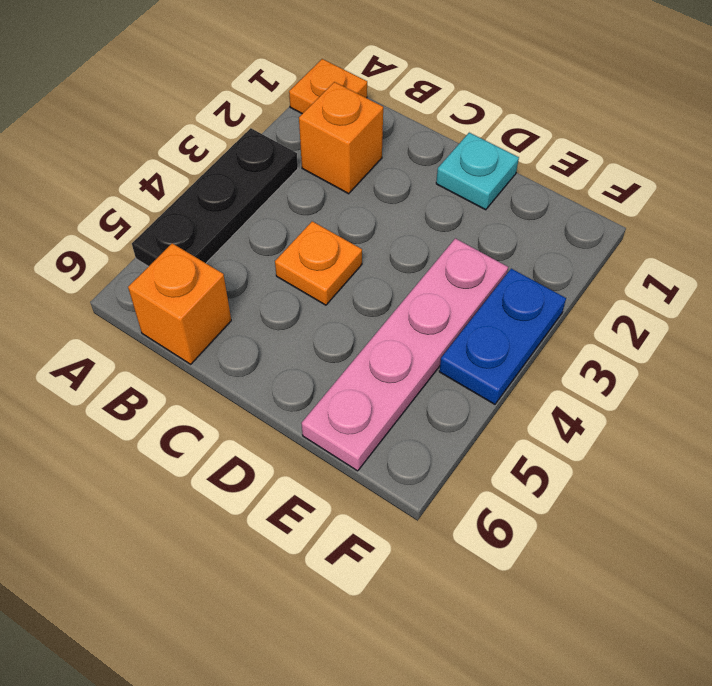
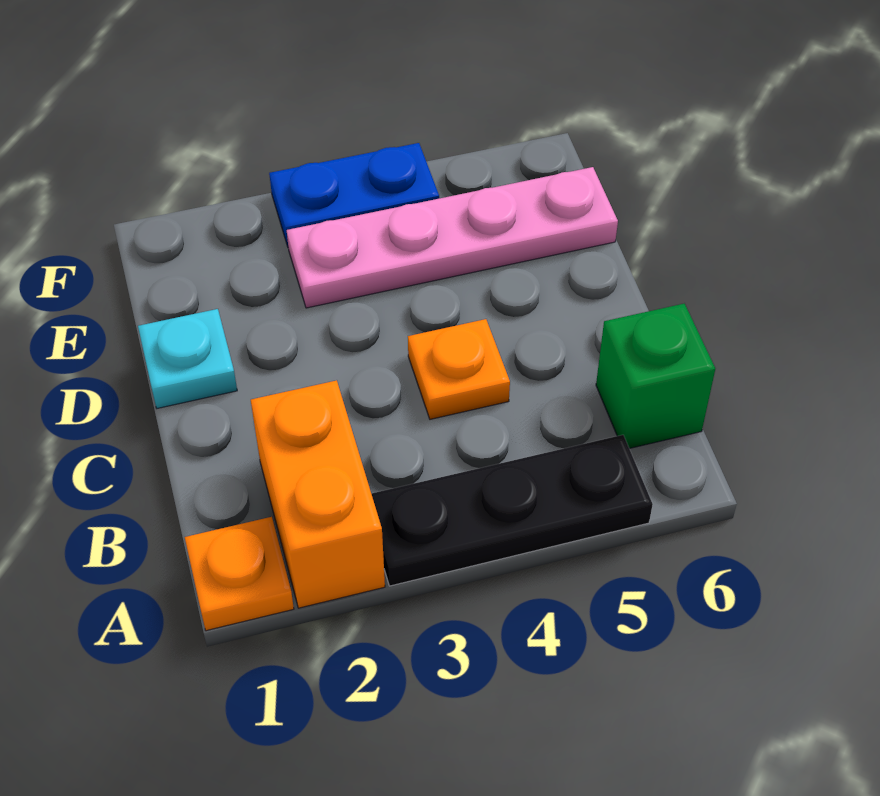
orange 1x1 brick [299,82,383,194] -> orange 1x2 brick [251,380,385,608]
orange 1x1 brick [128,243,231,364] -> green 1x1 brick [596,304,715,448]

